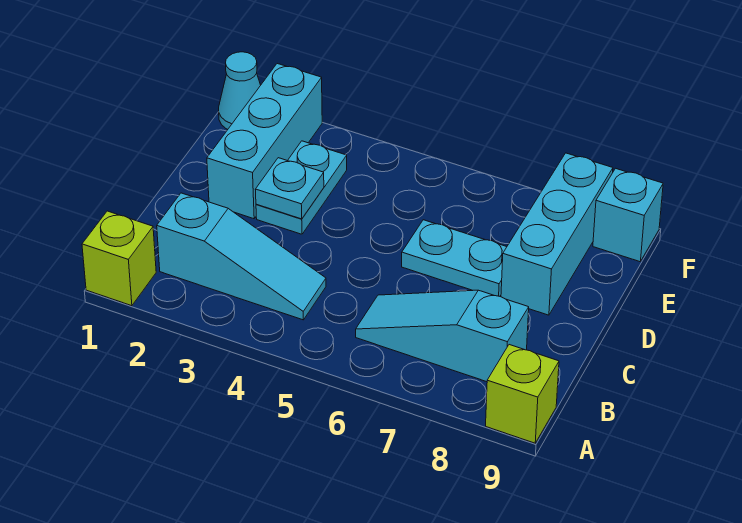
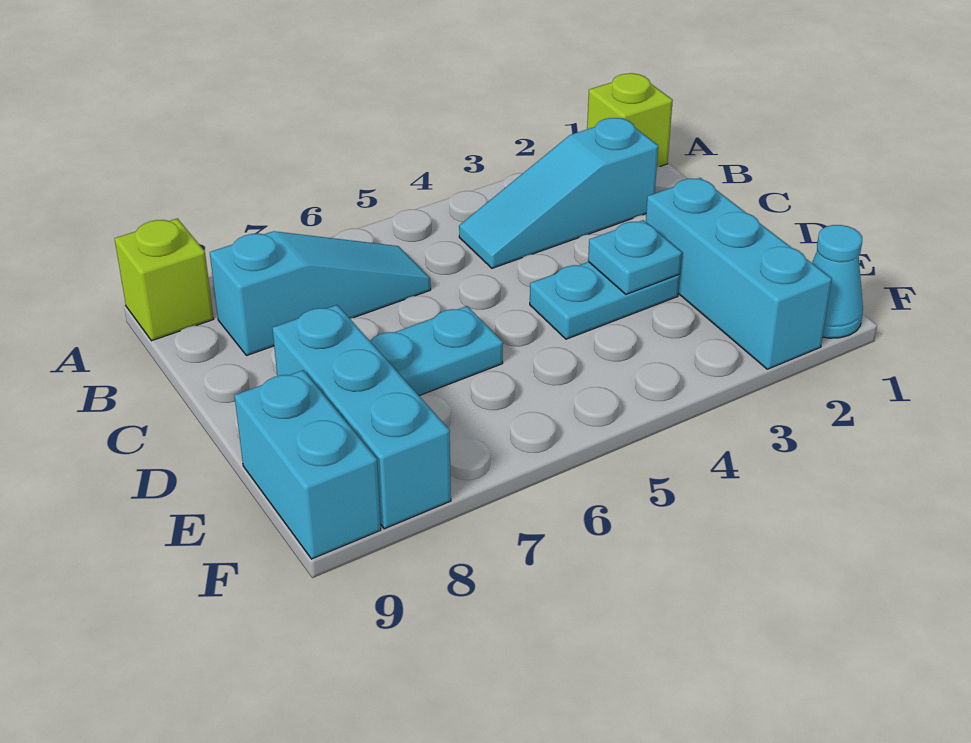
cyan 1x2 plate [256,141,347,234] -> cyan 1x2 plate turned to [530,262,680,339]
cyan 1x1 brick [593,168,663,262] -> cyan 1x2 brick [234,370,381,559]

